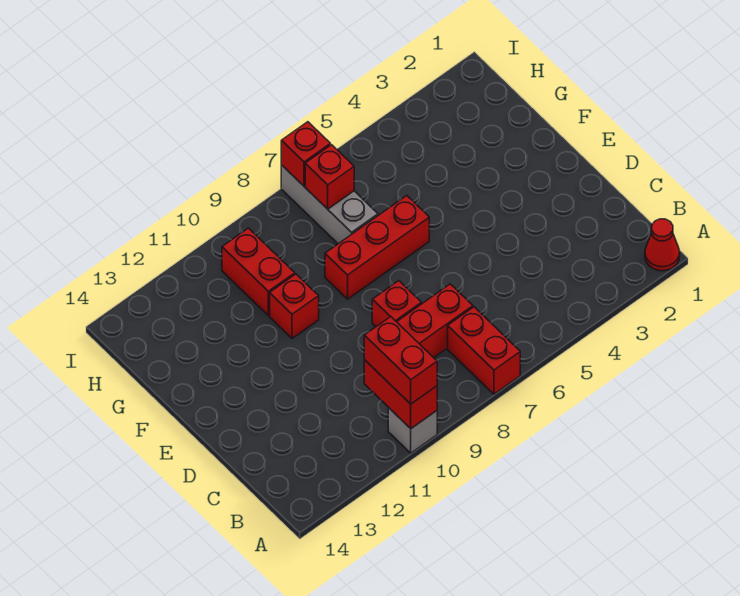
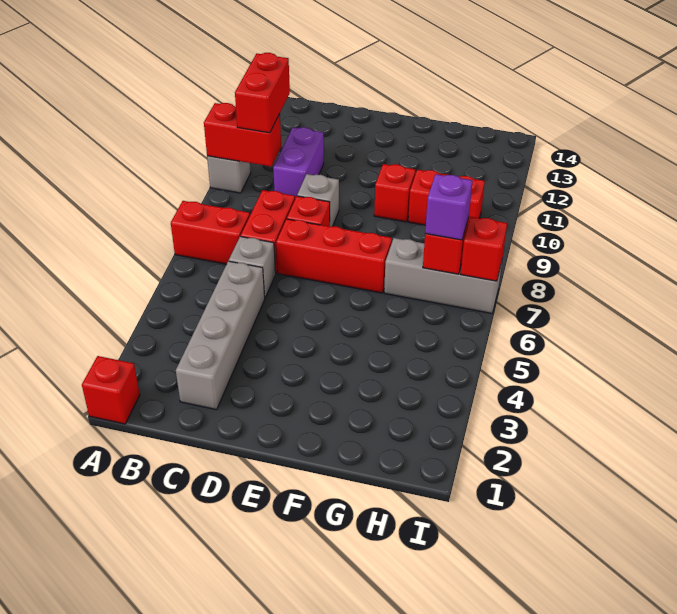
red 1x1 cone [645,219,680,271] -> red 1x1 brick [82,356,140,424]
red 1x2 brick [364,317,437,404] -> red 1x2 brick turned to [235,53,290,133]
none -> grey 1x4 brick [176,261,265,410]
none -> grey 1x1 brick [229,236,276,298]
none -> purple 1x2 brick [273,127,324,198]
none -> grey 1x1 brick [297,174,339,227]
red 1x3 brick [325,196,429,299] -> red 1x3 brick turned to [276,219,392,293]
none -> purple 1x1 brick [425,174,473,240]

